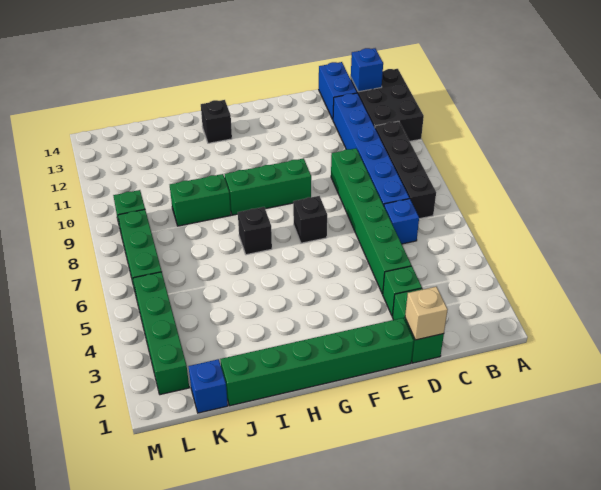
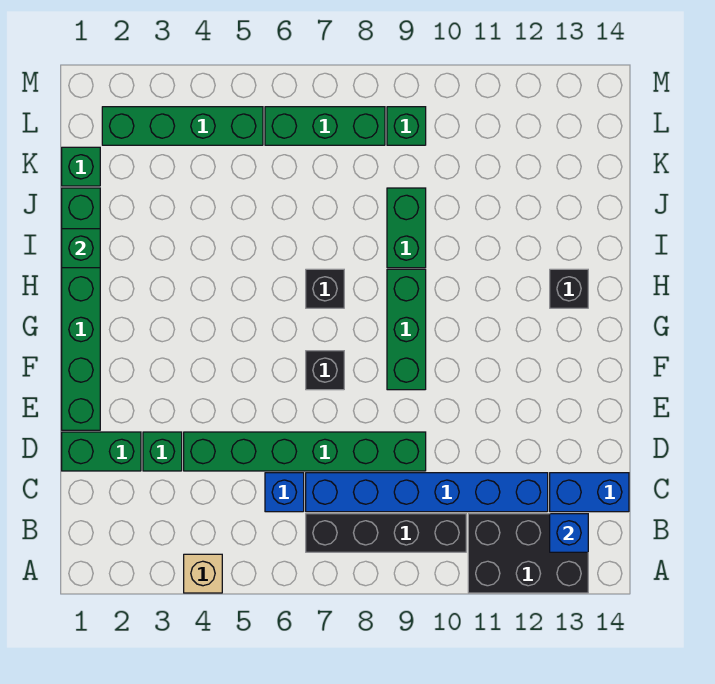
tan 1x1 brick [405,287,448,340] -> tan 1x1 brick moved to [184,554,222,593]
none -> green 1x1 brick [62,229,100,268]
blue 1x1 brick [188,359,228,413] -> green 1x1 brick [62,147,100,186]

